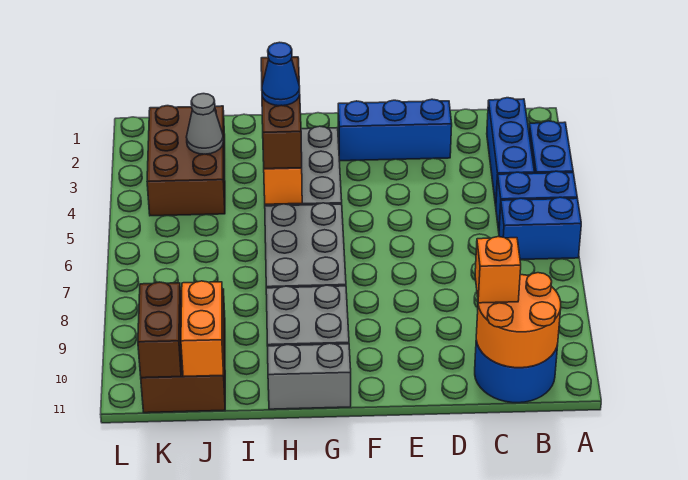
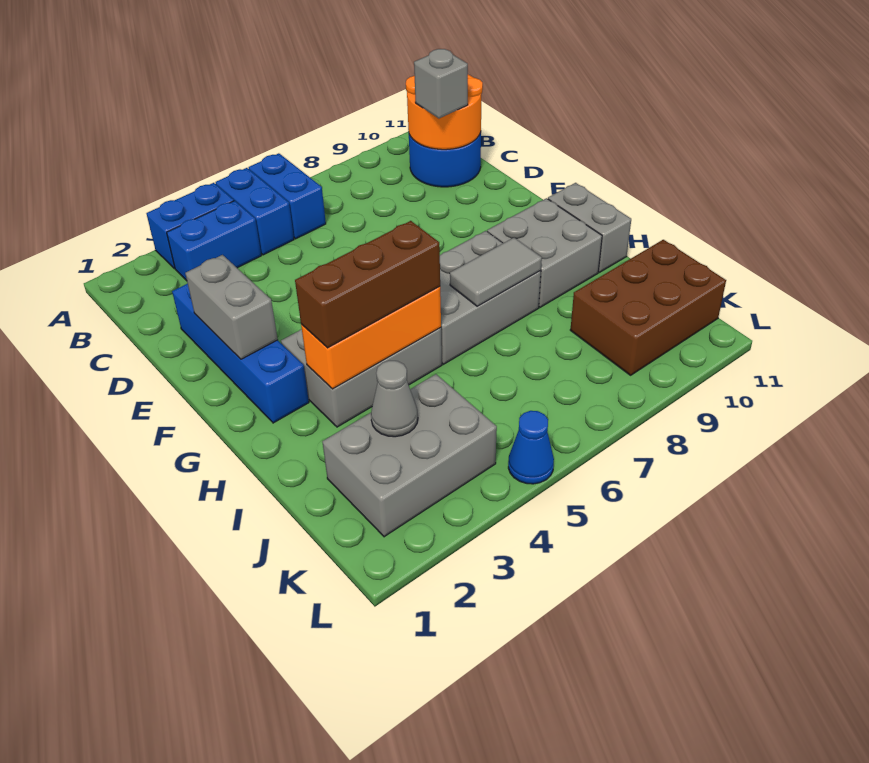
blue 1x3 brick [487,98,534,206] -> blue 1x2 brick [167,201,261,281]
orange 1x1 brick [475,237,521,303] -> grey 1x1 brick [414,49,468,118]
blue 1x3 brick [338,99,452,161] -> blue 1x4 brick [172,283,309,423]
none -> grey 1x2 brick [185,255,278,359]
blue 1x1 cone [262,42,300,106] -> blue 1x1 cone moved to [508,411,554,484]
none -> grey 1x2 tile [450,238,542,306]
brown 2x3 brick [147,106,225,216] -> grey 2x3 brick [322,374,497,537]
orange 1x2 brick [181,281,224,376] -> none
brown 1x2 brick [138,282,182,378] -> none

